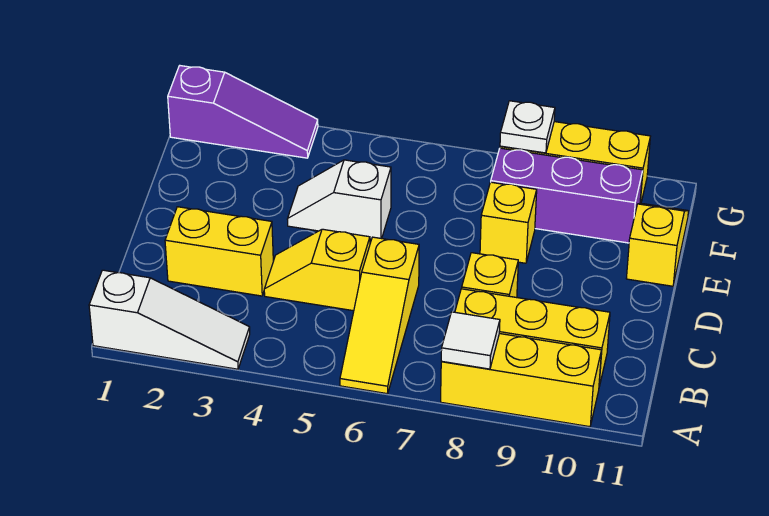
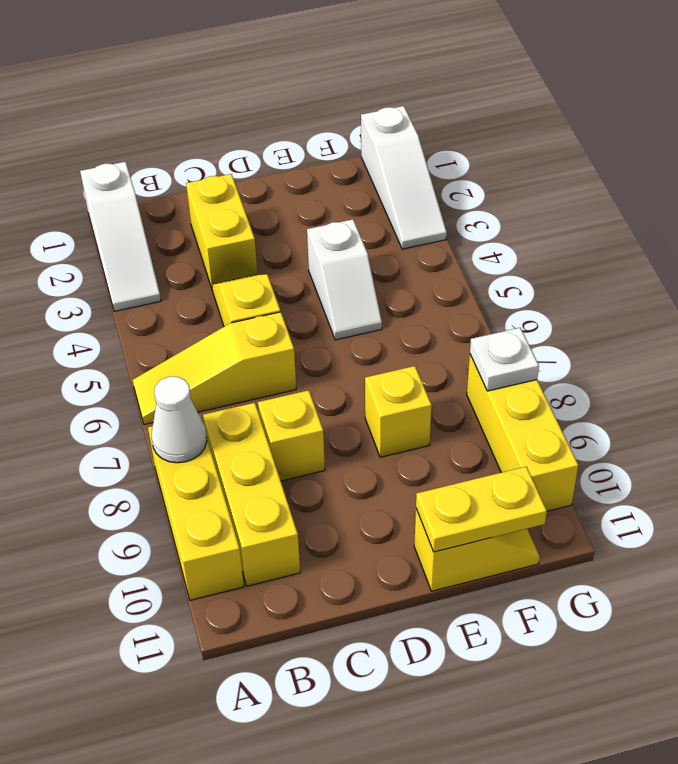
white 1x1 tile [441,312,500,369] -> white 1x1 cone [152,377,207,463]
white 1x2 slope [287,160,391,239] -> white 1x2 slope turned to [307,219,382,340]
none -> yellow 1x2 plate [416,467,547,552]
purple 1x3 brick [491,148,643,243] -> none
purple 1x3 slope [168,66,318,158] -> white 1x3 slope [361,106,447,249]

